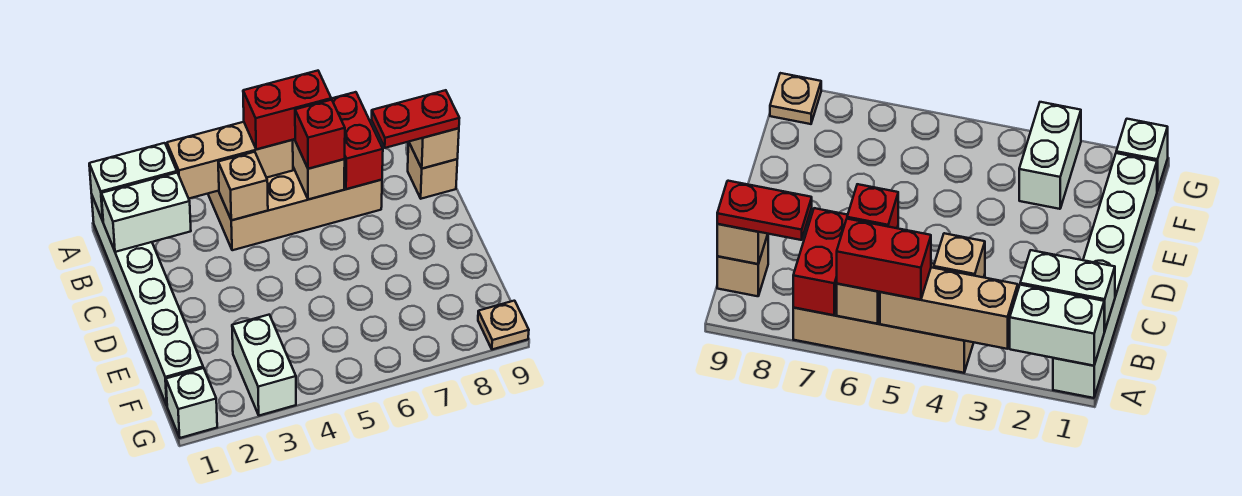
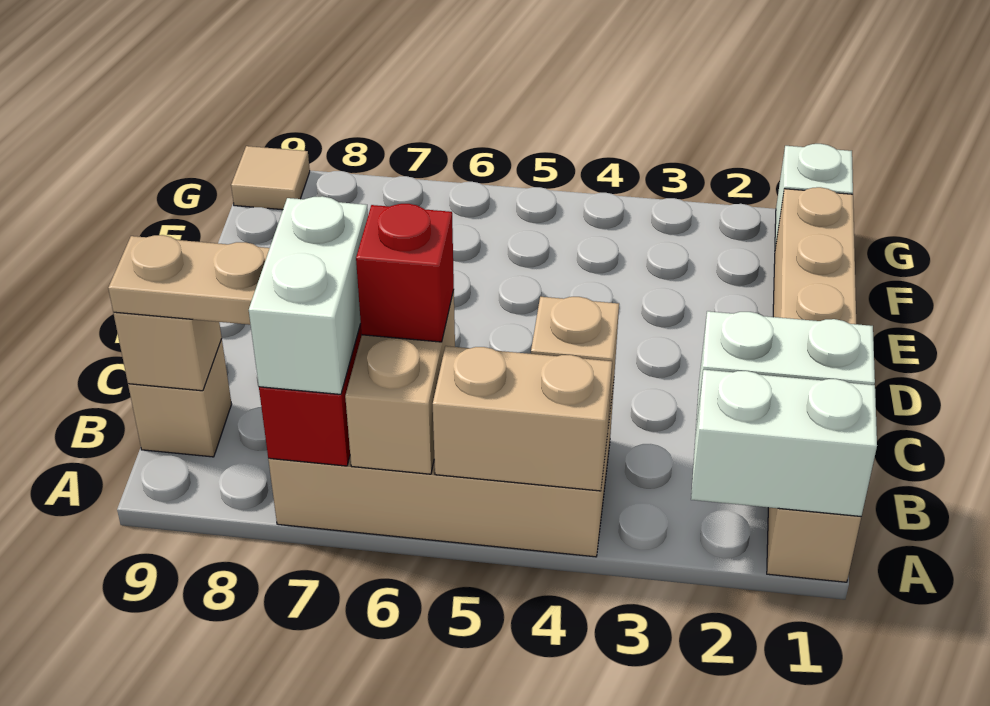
white 1x6 brick [92,196,203,405] -> tan 1x6 brick [767,187,861,582]
tan 1x3 brick [167,122,293,198] -> tan 1x2 brick [433,346,612,491]
red 1x2 brick [243,71,331,149] -> none
red 1x2 plate [372,90,459,148] -> tan 1x2 plate [108,235,270,325]
white 1x2 brick [232,315,296,416] -> white 1x2 brick moved to [249,196,368,394]
tan 1x1 plate [478,301,529,349] -> tan 1x1 tile [231,146,310,210]

